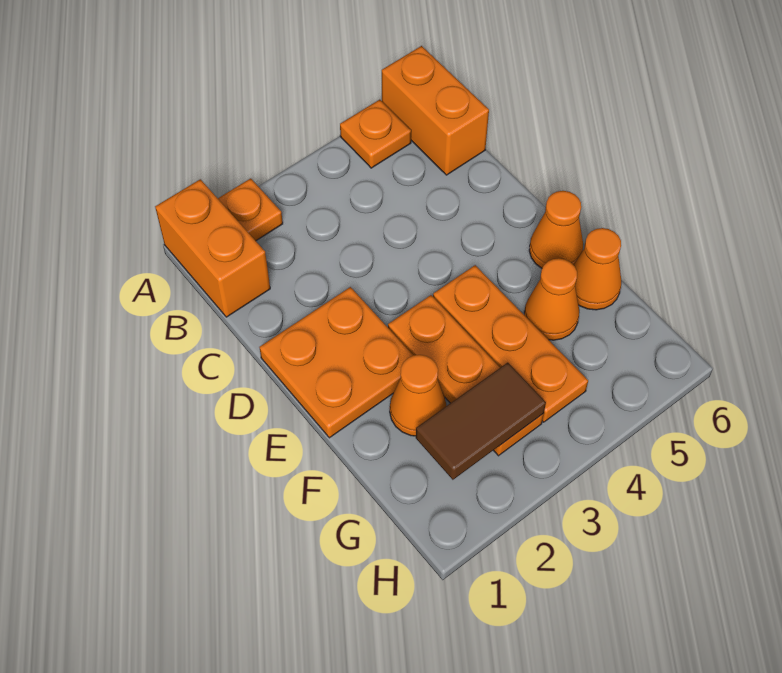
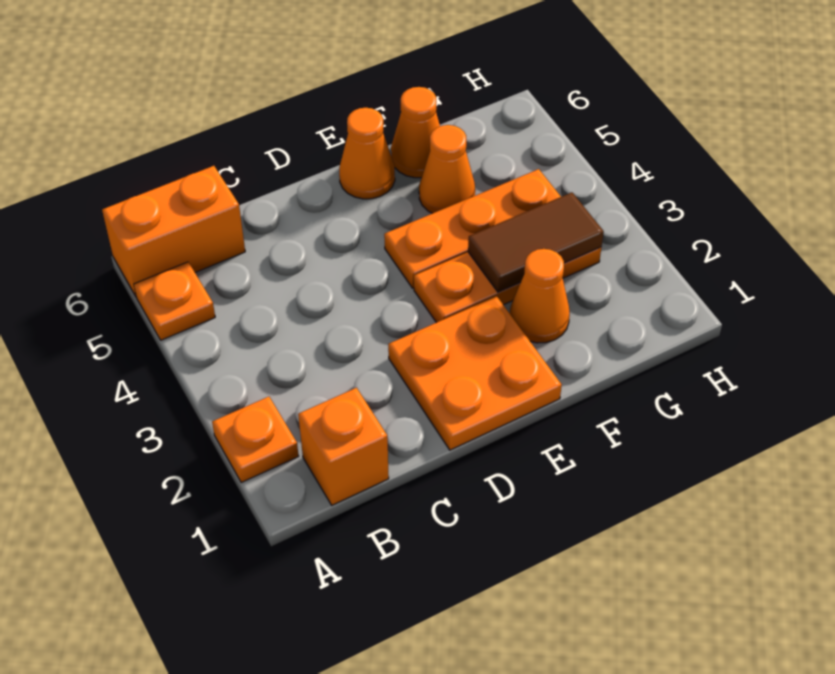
orange 1x2 brick [155,179,270,317] -> orange 1x1 brick [298,388,389,505]
brown 1x2 tile [416,363,546,480] -> brown 1x2 tile turned to [468,192,604,292]

